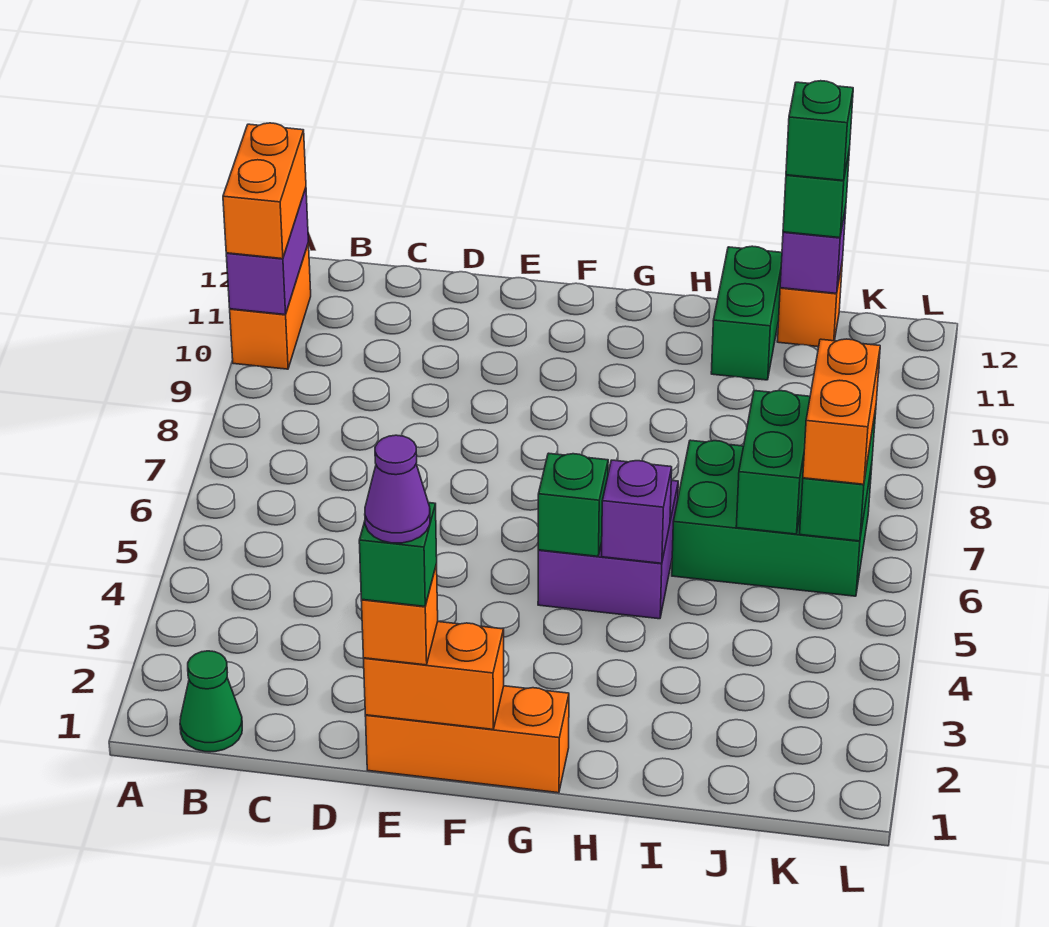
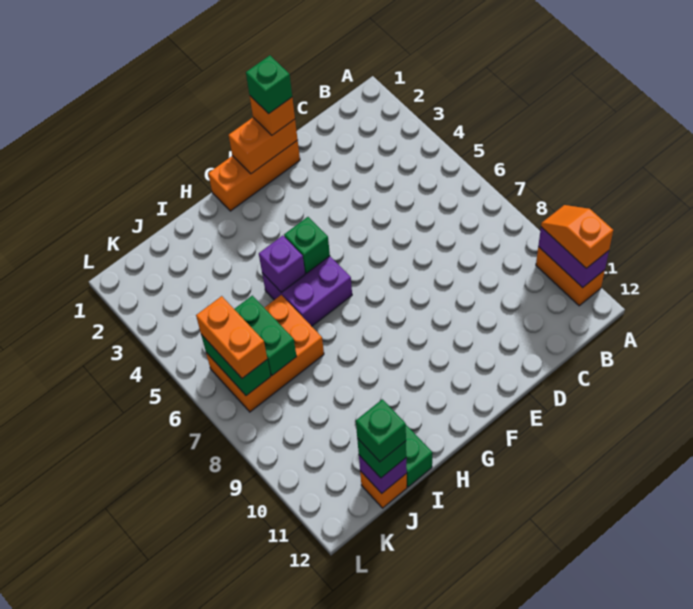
orange 1x2 brick [223,123,306,259] -> orange 1x2 slope [541,205,613,268]
green 1x1 cone [180,651,242,752] -> none
purple 1x1 cone [365,435,430,543] -> none
green 2x3 brick [672,440,872,596] -> orange 2x3 brick [206,295,324,412]

